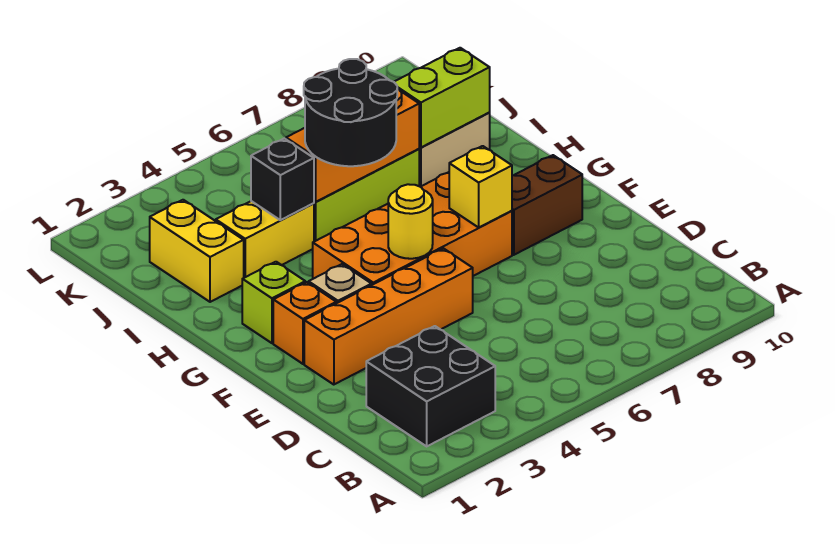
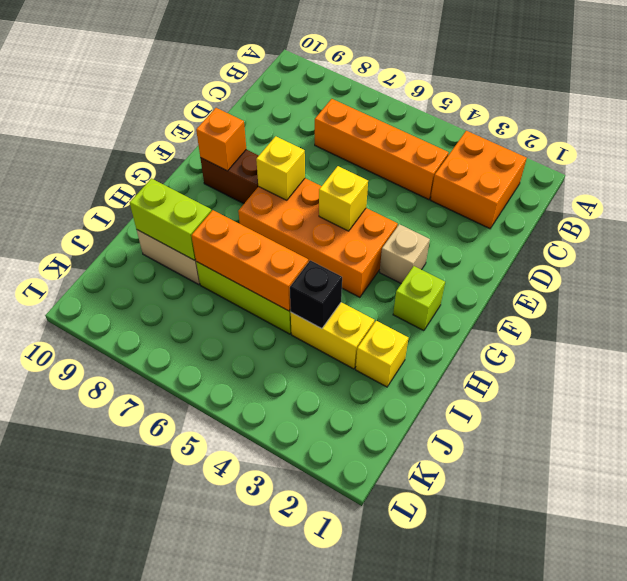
black 2x2 brick [366,326,495,446] -> orange 2x2 brick [431,131,527,229]
orange 1x4 brick [304,248,473,385] -> orange 1x4 brick moved to [315,99,449,200]
orange 1x1 brick [273,282,336,364] -> orange 1x1 brick moved to [196,108,246,171]
yellow 1x1 round brick [388,184,433,259] -> yellow 1x1 brick [319,166,368,231]
black 2x2 round brick [304,59,397,166] -> none
yellow 1x2 brick [150,200,244,302] -> yellow 1x1 brick [356,321,408,387]

